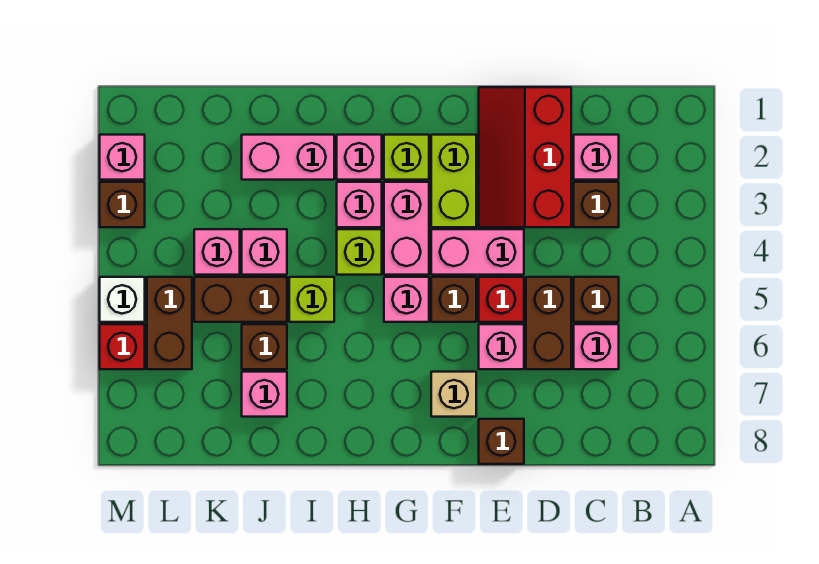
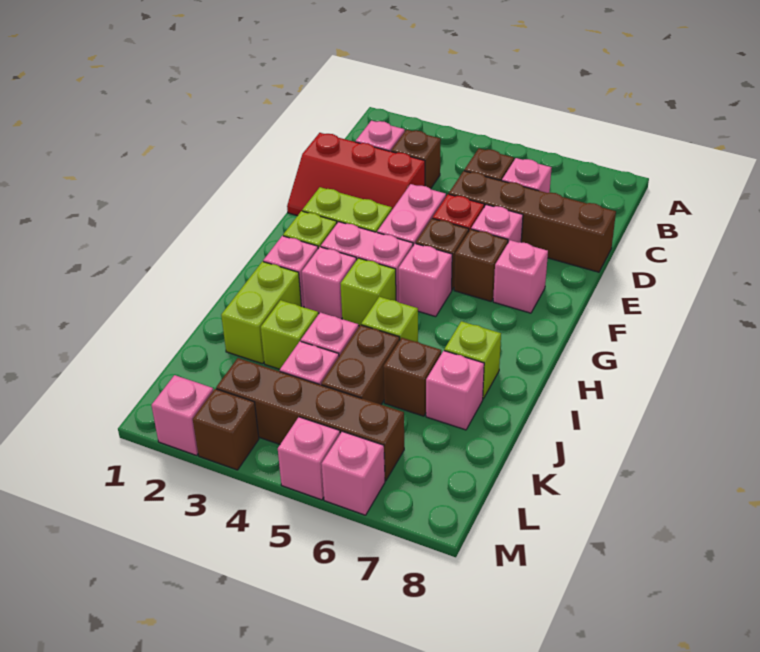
brown 1x2 brick [526,277,571,369] -> brown 1x4 brick [449,171,616,272]
brown 1x1 brick [479,419,524,464] -> brown 1x1 brick moved to [454,229,508,301]
tan 1x1 brick [431,372,476,417] -> pink 1x1 brick [493,240,548,313]
pink 1x2 brick [242,135,334,180] -> lime 1x2 brick [221,262,301,364]
none -> lime 1x1 brick [444,321,501,399]
none -> lime 1x1 brick [261,300,318,369]
brown 1x2 brick [147,277,192,369] -> brown 1x4 brick [216,358,404,481]
white 1x1 brick [100,277,145,322] -> pink 1x1 brick [278,417,340,500]
red 1x1 brick [100,324,145,369] -> pink 1x1 brick [321,431,385,515]

